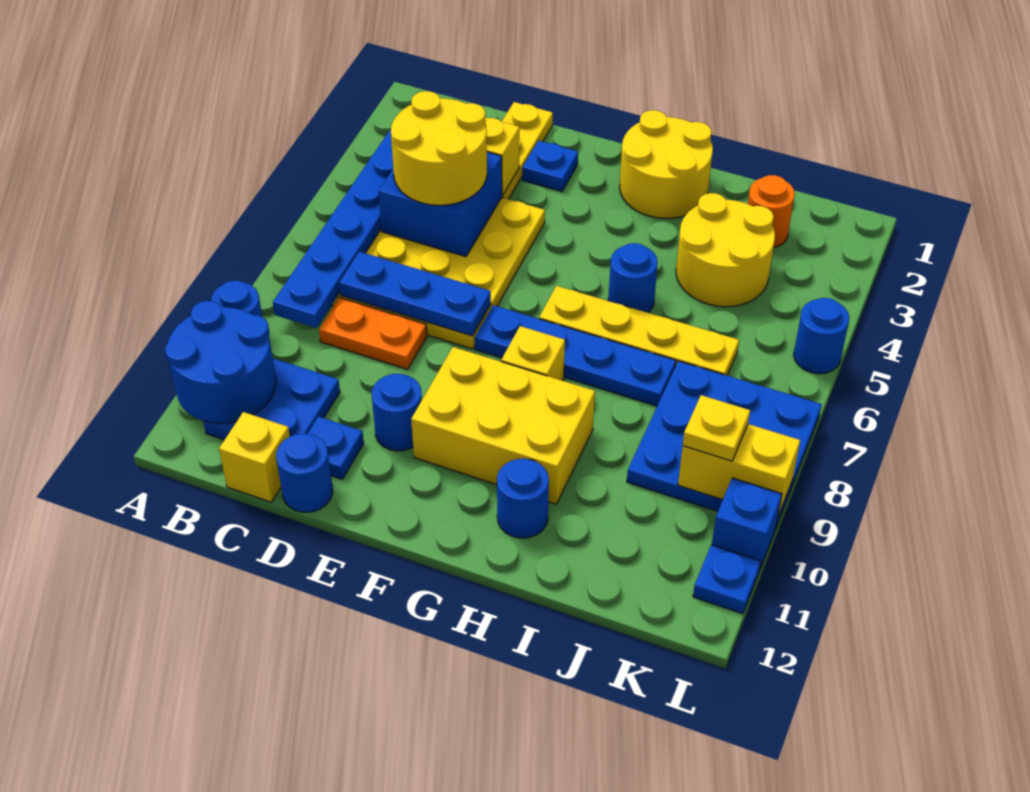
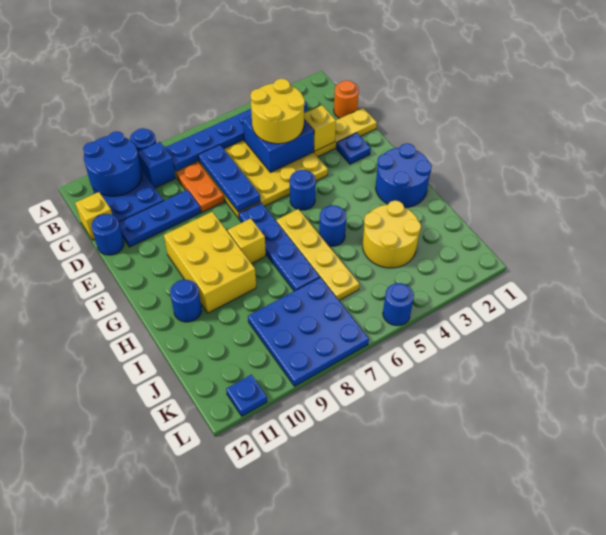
blue 1x1 plate [307,416,364,479] -> blue 1x3 plate [119,190,201,247]
blue 1x1 round brick [372,374,422,451] -> blue 1x1 round brick moved to [290,170,316,210]
yellow 2x2 round brick [620,110,713,218] -> blue 2x2 round brick [376,143,432,208]
orange 1x1 round brick [748,175,795,247] -> orange 1x1 round brick moved to [334,80,359,118]
yellow 1x2 brick [678,424,800,516] -> none
yellow 1x1 plate [683,395,750,461] -> none
blue 1x1 brick [712,478,782,571] -> blue 1x1 brick moved to [138,142,175,188]

